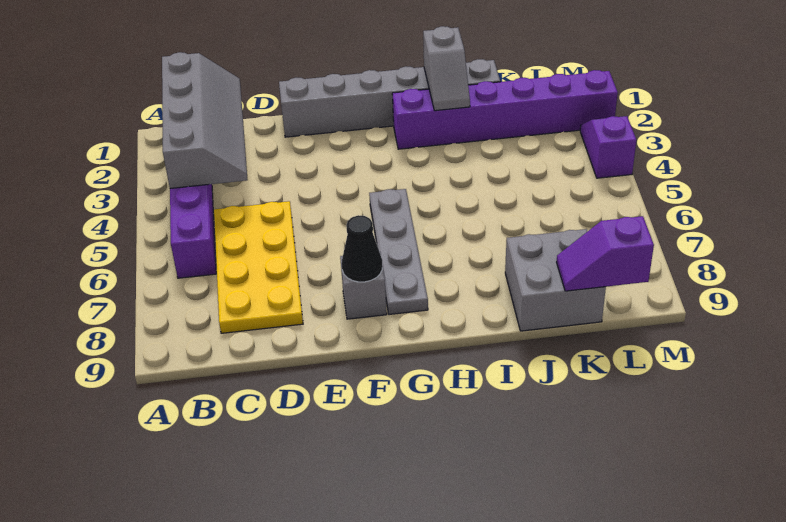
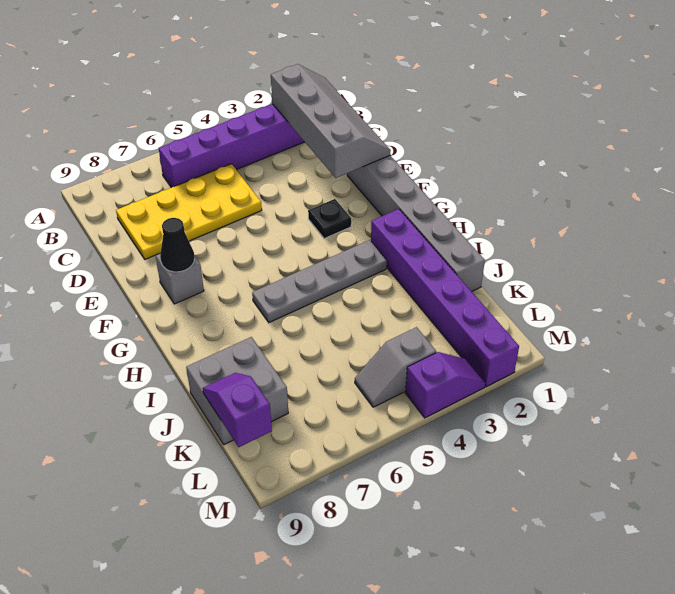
grey 2x4 slope [162,52,247,189] -> grey 2x4 slope turned to [271,64,391,178]
none -> black 1x1 plate [308,199,351,239]
grey 1x4 plate [369,189,428,314] -> grey 1x4 plate moved to [252,240,387,323]
grey 1x2 slope [423,26,470,111] -> grey 1x2 slope moved to [355,327,436,407]

